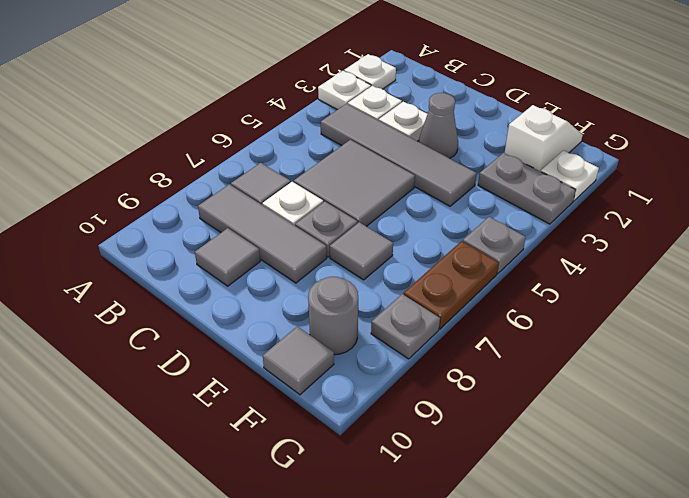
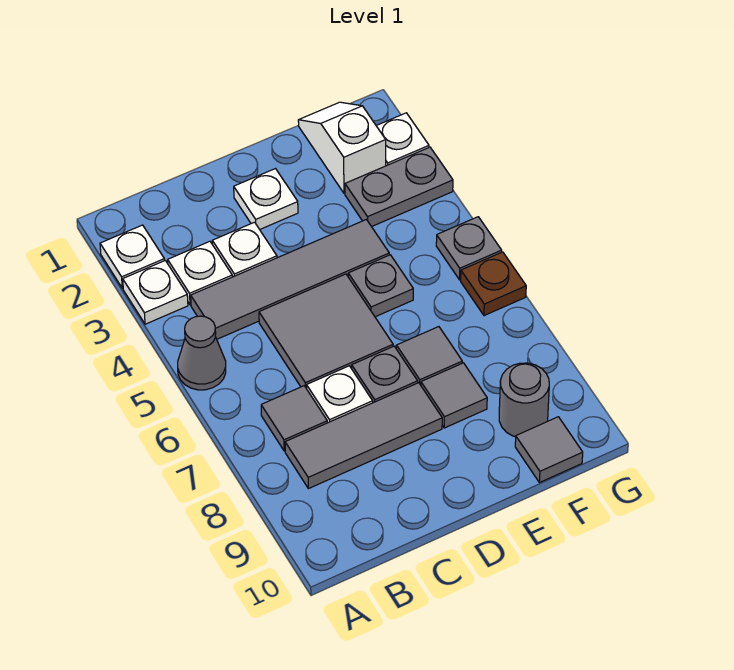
grey 1x1 tile [195,228,260,286] -> grey 1x1 tile moved to [421,363,487,428]
none -> white 1x1 plate [234,169,298,229]
grey 1x1 cone [419,93,458,158] -> grey 1x1 cone moved to [178,316,226,390]
brown 1x2 plate [404,241,499,329] -> brown 1x1 plate [461,252,526,316]
grey 1x1 plate [371,294,440,359] -> grey 1x1 plate moved to [348,255,413,317]

